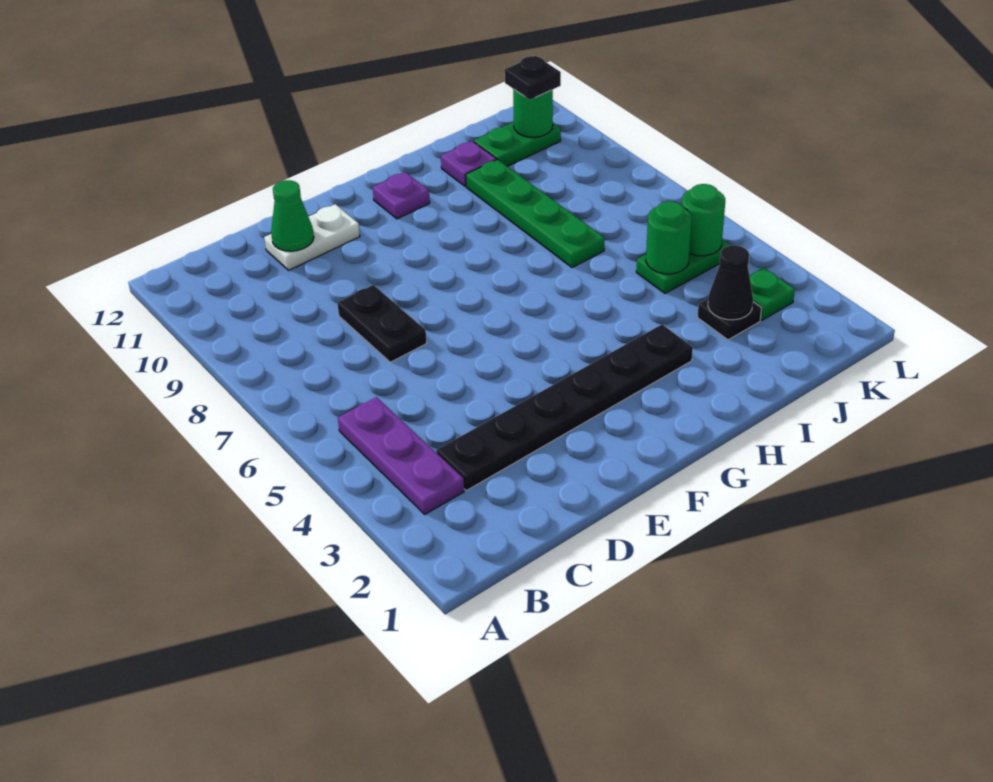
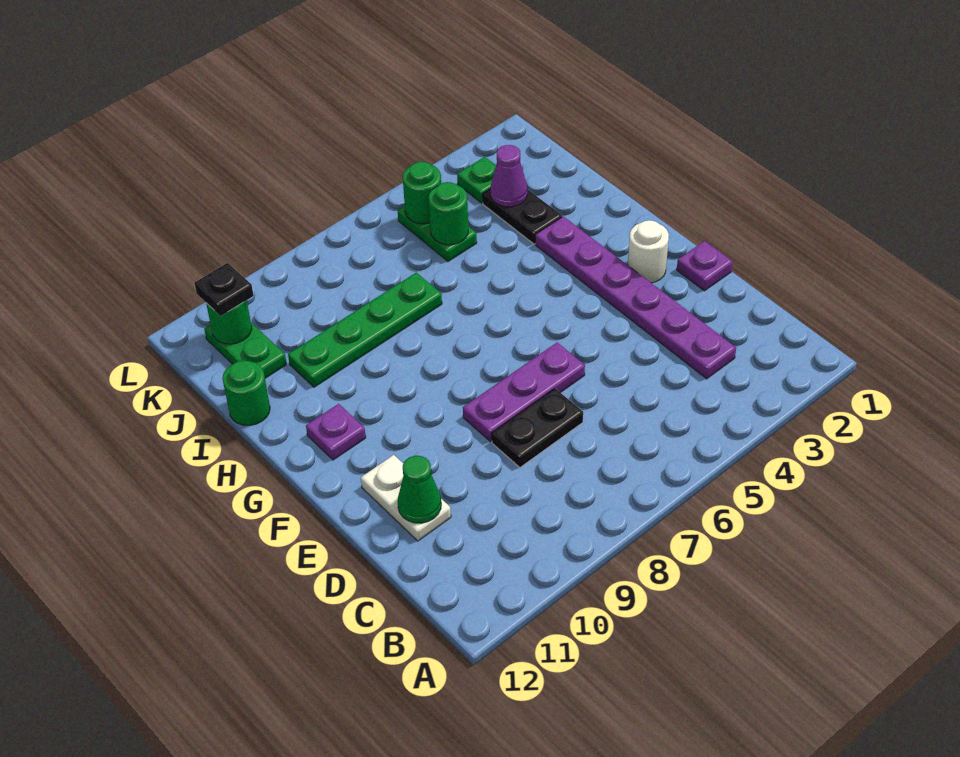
purple 1x3 plate [338,397,464,514] -> purple 1x3 plate moved to [463,343,585,442]
black 1x6 plate [436,324,693,491] -> purple 1x6 plate [535,216,736,379]
none -> white 1x1 round brick [628,220,669,283]
purple 1x1 plate [441,141,496,186] -> purple 1x1 plate moved to [677,241,733,291]
none -> green 1x1 round brick [222,361,270,425]
black 1x1 plate [698,299,762,340] -> black 1x2 plate [483,189,562,244]
black 1x1 cone [708,245,753,320] -> purple 1x1 cone [490,145,527,207]

